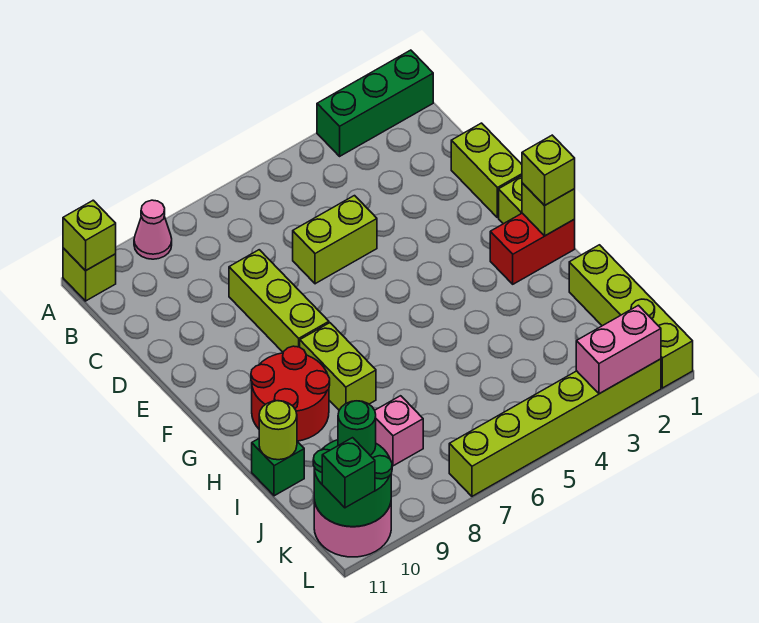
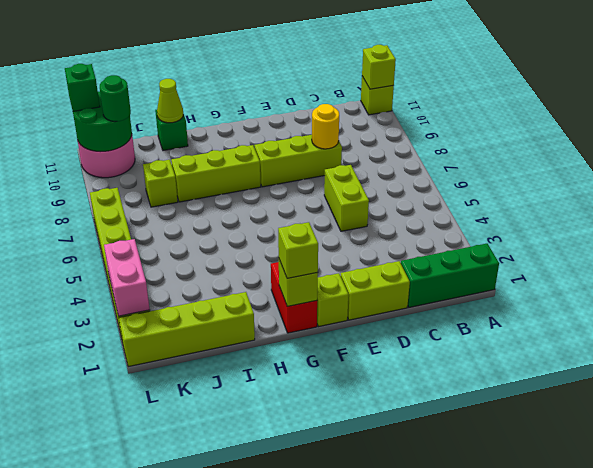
green 1x3 brick [317,50,433,156] -> green 1x3 brick turned to [401,244,499,307]
pink 1x1 cone [134,200,172,259] -> none
none -> yellow 1x1 round brick [312,104,339,149]
lime 1x2 brick [300,323,376,410] -> lime 1x3 brick [171,145,261,202]
red 2x2 round brick [251,346,330,441] -> none
lime 1x1 round brick [259,401,297,460] -> lime 1x1 cone [157,79,183,123]
pink 1x1 brick [375,396,423,466] -> lime 1x1 brick [143,160,178,207]

